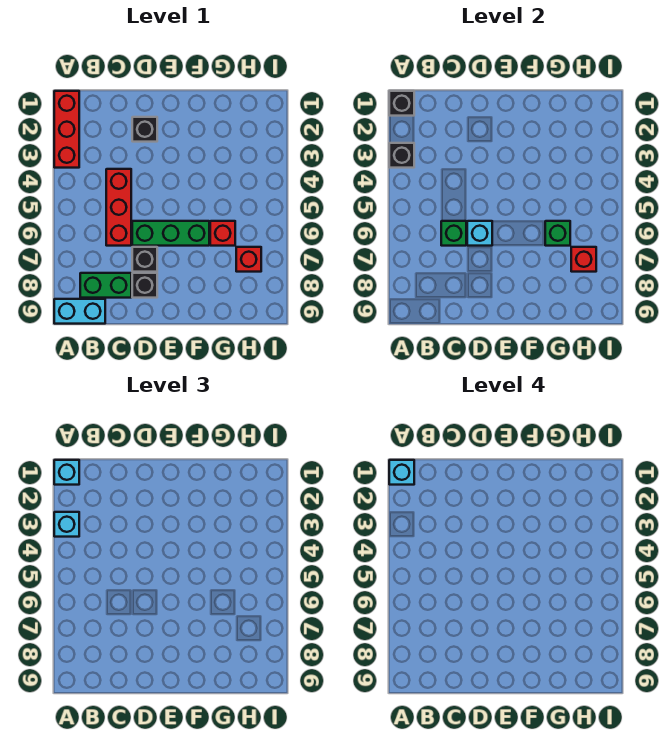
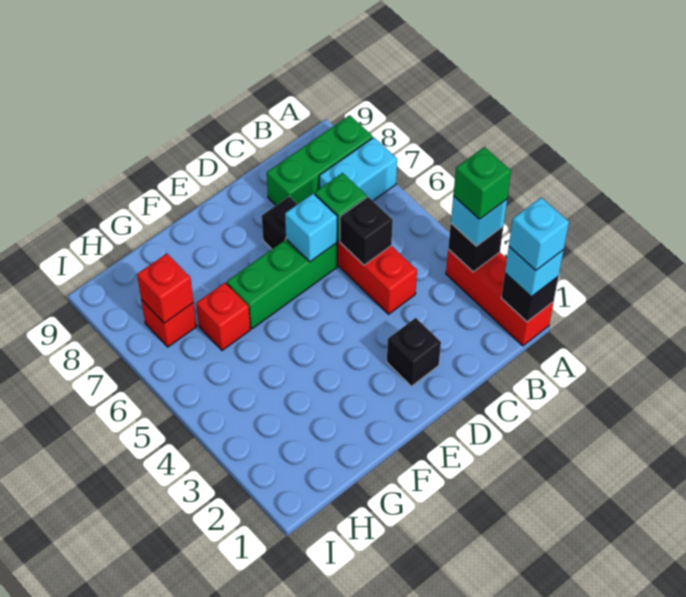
cyan 1x2 brick [54,299,105,324] -> cyan 1x2 brick moved to [319,138,397,201]
green 1x2 brick [80,273,131,298] -> green 1x3 brick [267,115,373,205]
black 1x1 brick [132,273,157,298] -> black 1x1 brick moved to [340,197,393,265]
green 1x1 brick [545,221,570,246] -> green 1x1 brick moved to [453,147,511,219]

